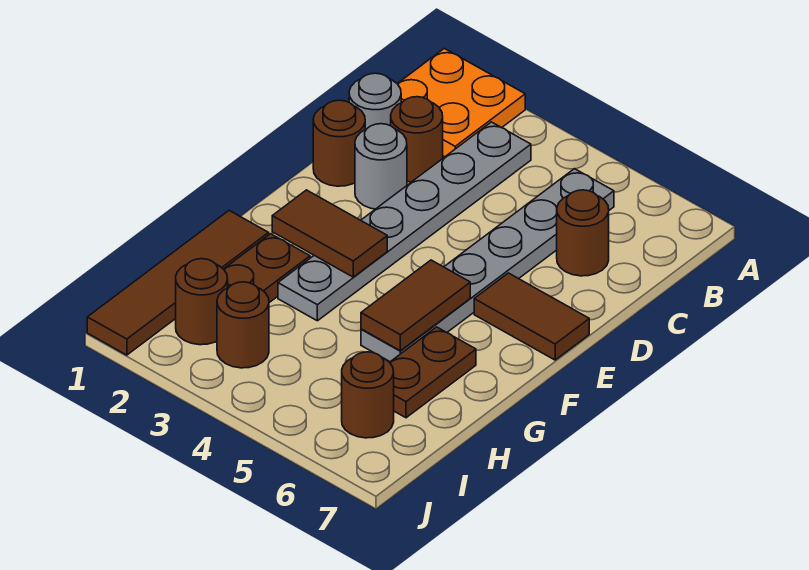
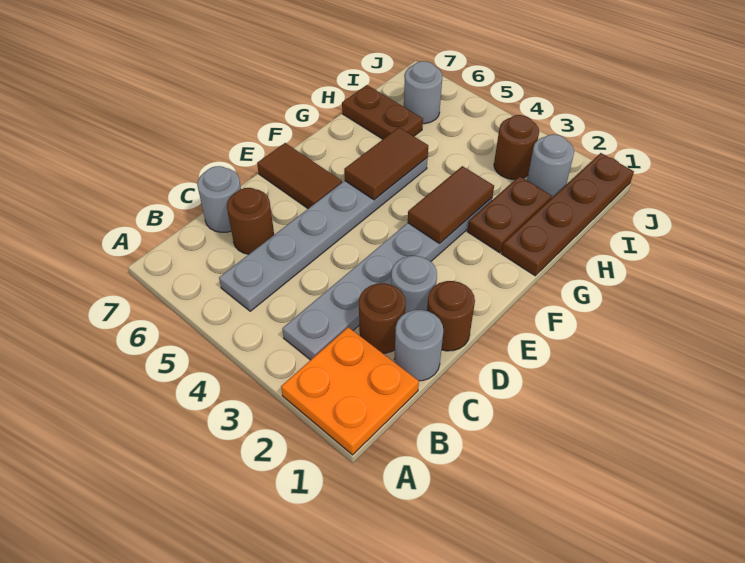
none -> grey 1x1 round brick [197,166,241,232]
brown 1x2 tile [272,190,387,277] -> brown 1x2 tile turned to [408,166,494,243]
brown 1x4 tile [87,211,269,355] -> brown 1x4 plate [502,153,634,276]
brown 1x2 plate [390,327,476,418] -> brown 1x2 plate turned to [342,85,423,139]
brown 1x1 round brick [176,259,228,345] -> grey 1x1 round brick [527,134,574,199]
brown 1x1 round brick [342,352,394,438] -> grey 1x1 round brick [404,61,442,124]

